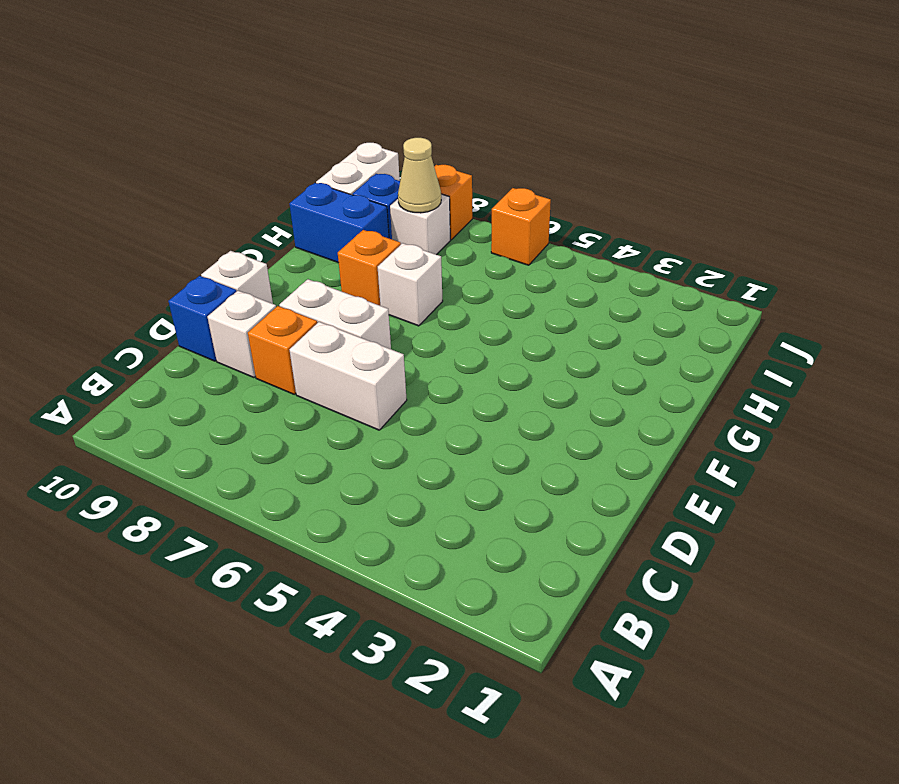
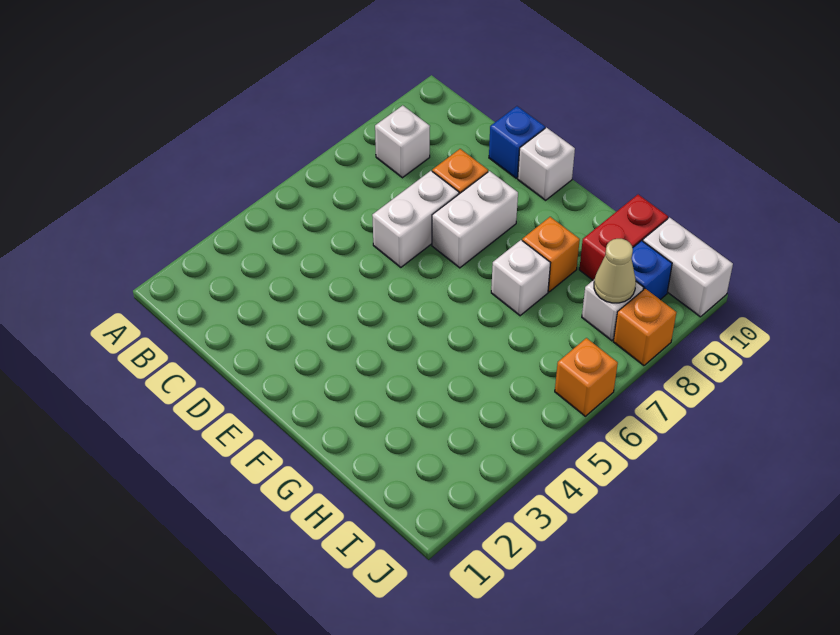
white 1x1 brick [207,291,276,378] -> white 1x1 brick moved to [375,105,430,178]
blue 1x2 brick [290,183,389,263] -> red 1x2 brick [579,195,668,280]

